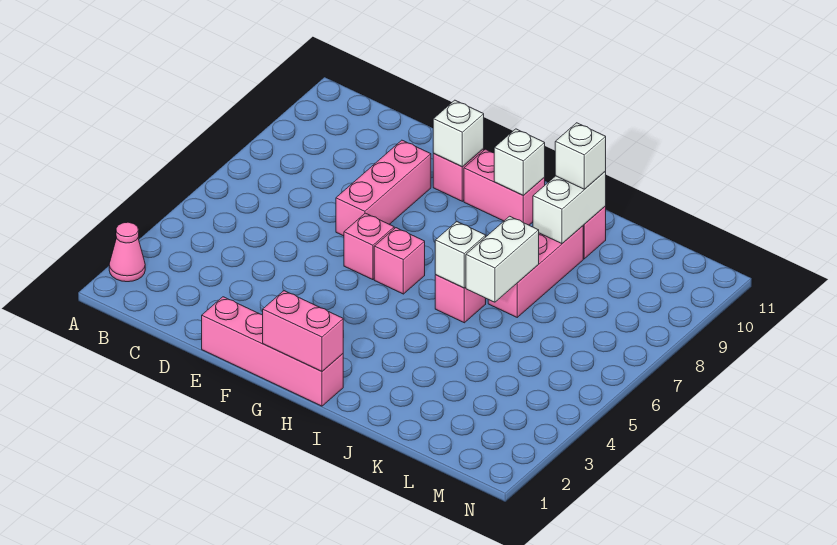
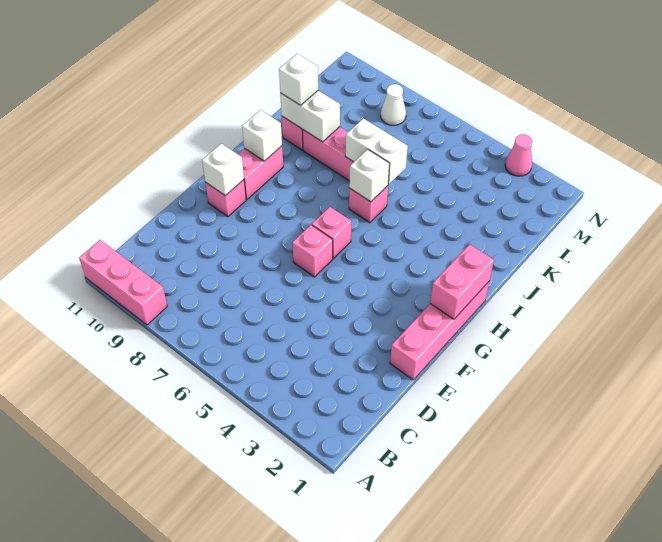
pink 1x1 cone [109,222,145,282] -> pink 1x1 cone moved to [505,134,532,176]
pink 1x3 brick [336,140,431,236] -> pink 1x3 brick moved to [79,240,167,325]
none -> white 1x1 cone [381,84,406,125]

